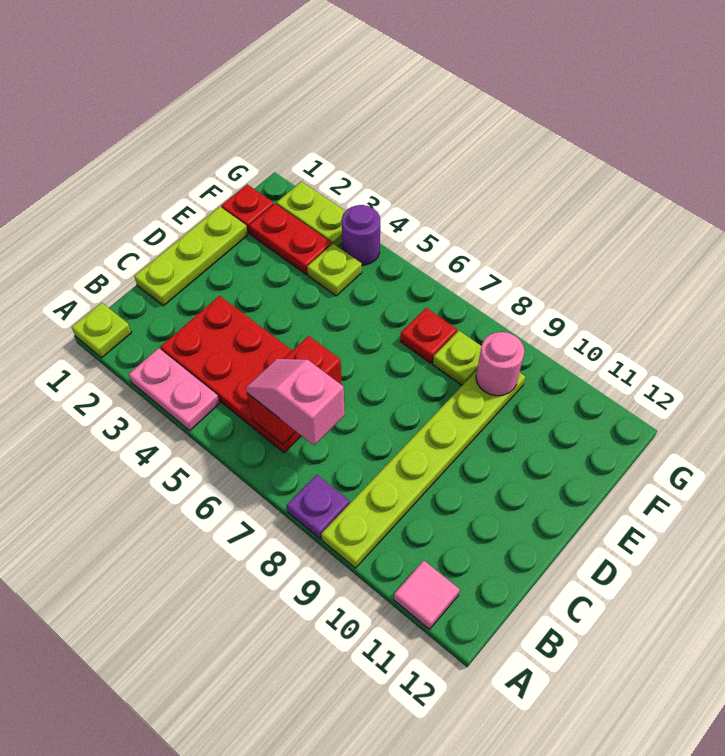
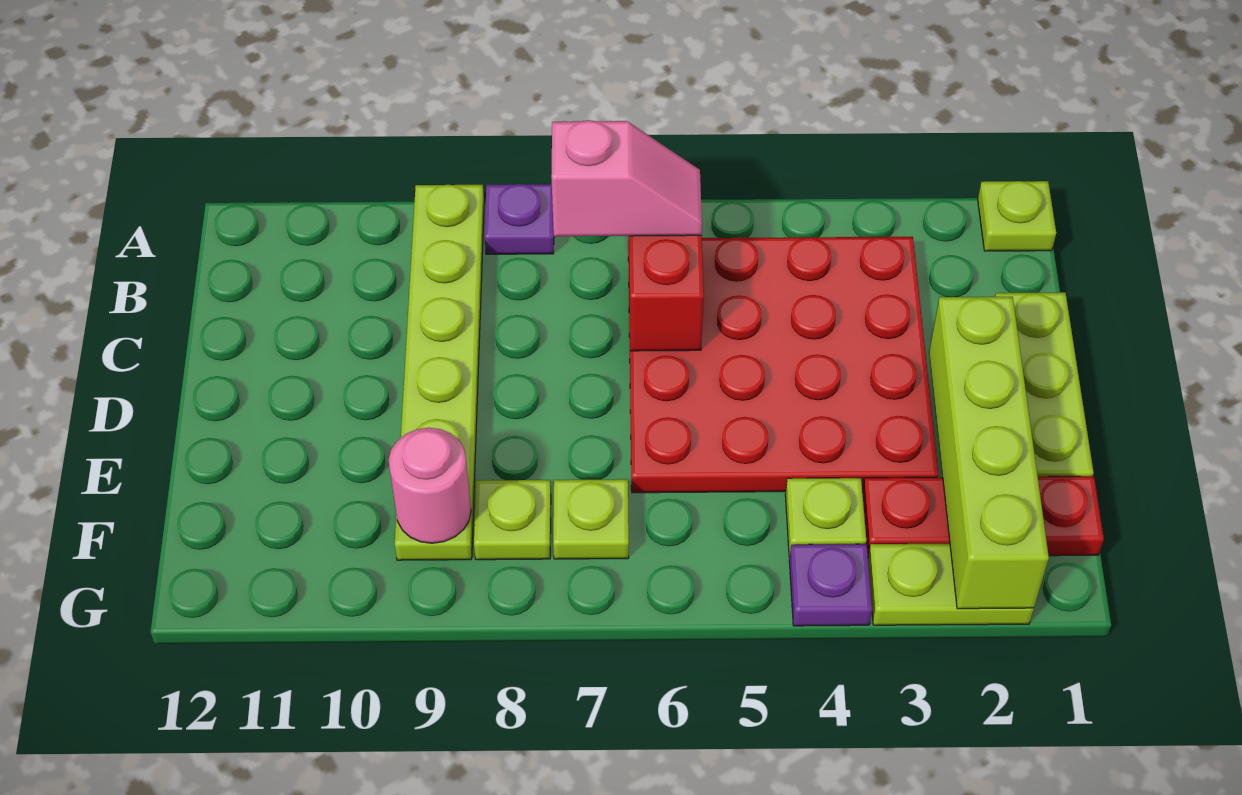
pink 1x2 plate [129,348,220,431] -> none
pink 1x1 tile [394,560,460,629] -> none
red 2x4 plate [160,296,301,453] -> red 4x4 plate [628,237,938,493]
none -> lime 1x4 brick [929,297,1049,609]
red 1x1 plate [400,308,457,363] -> lime 1x1 plate [553,479,629,559]
purple 1x1 round brick [342,205,380,265] -> purple 1x1 plate [789,544,872,626]

